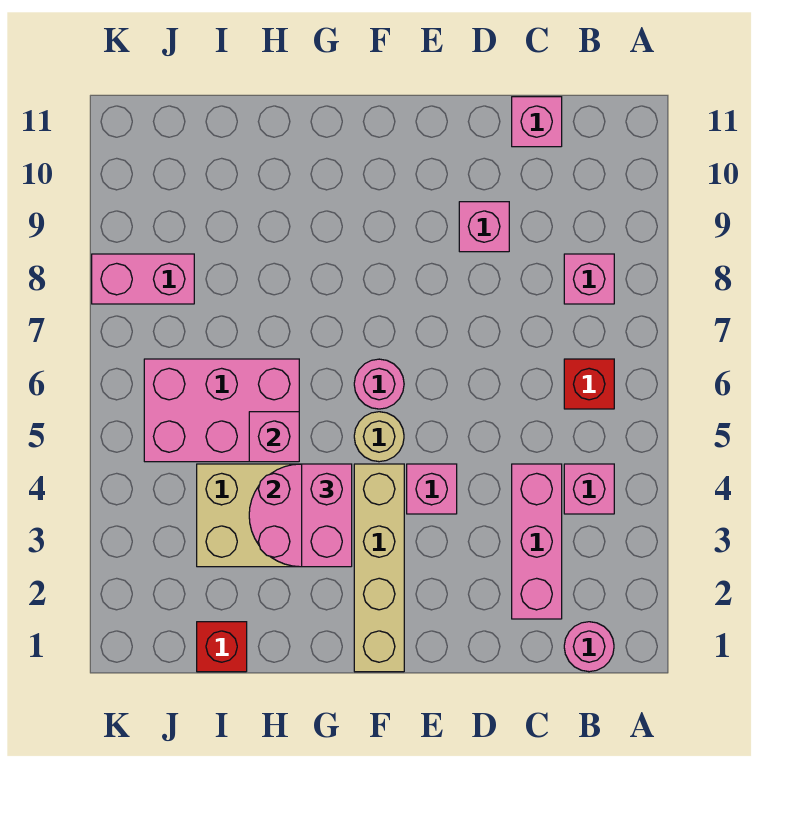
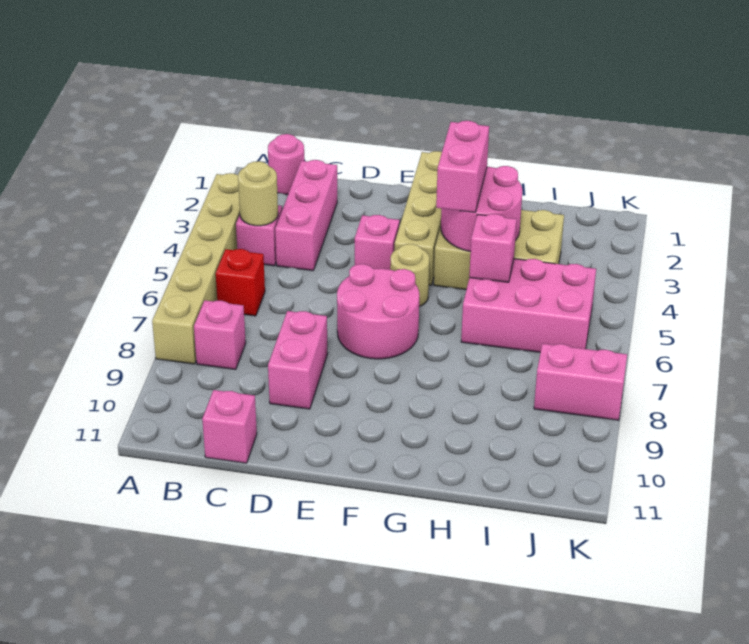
none -> tan 1x6 brick [152,173,240,364]
none -> tan 1x1 round brick [238,161,278,226]
pink 1x1 brick [459,202,509,252] -> pink 1x2 brick [268,311,328,409]
pink 1x1 round brick [354,359,404,409] -> pink 2x2 round brick [337,264,419,359]
red 1x1 brick [197,622,247,672] -> none

